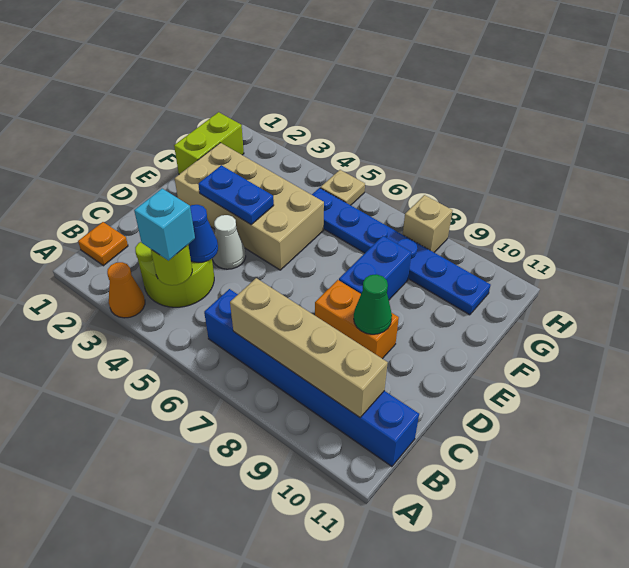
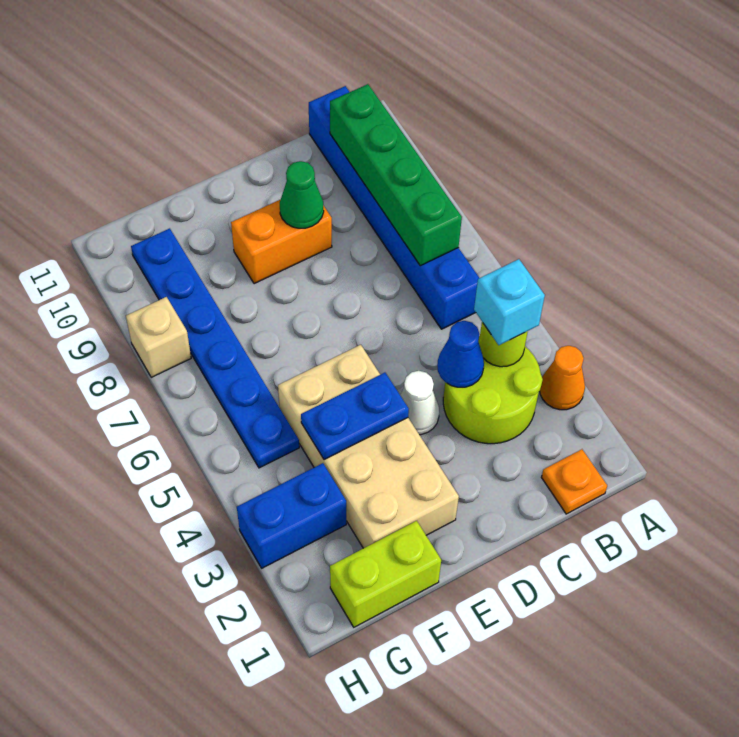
tan 1x4 brick [230,278,388,417] -> green 1x4 brick [330,84,462,266]
orange 1x2 brick [315,280,399,359] -> orange 1x2 brick turned to [231,199,332,284]
blue 1x2 plate [198,165,274,224] -> blue 1x2 plate turned to [301,373,409,460]
blue 1x2 brick [339,236,412,300] -> blue 1x2 brick moved to [237,463,346,568]
tan 1x1 plate [320,170,365,205] -> none

